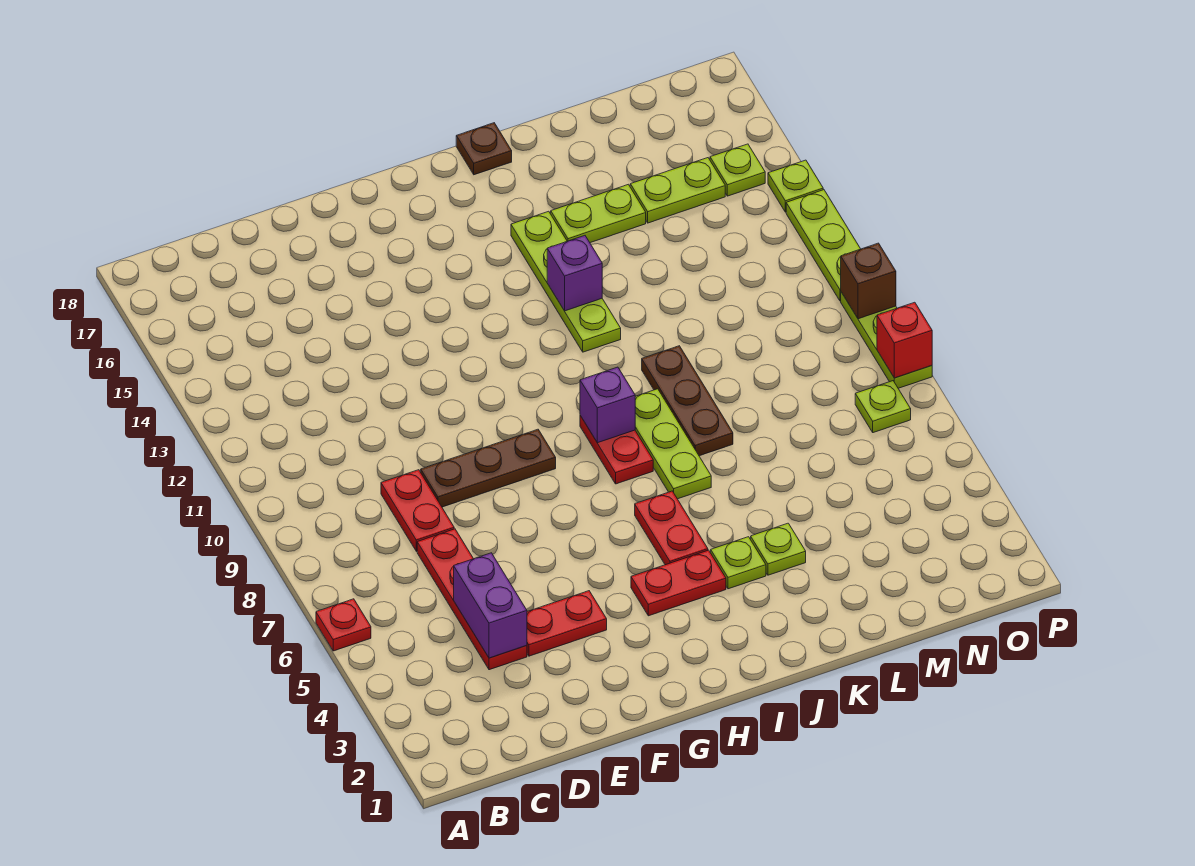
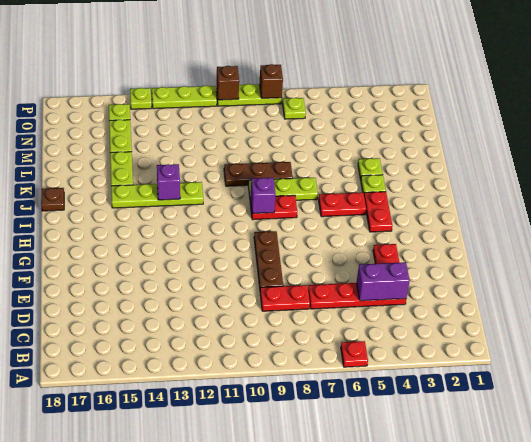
red 1x1 brick [877,302,932,378] -> brown 1x1 brick [260,64,283,98]

